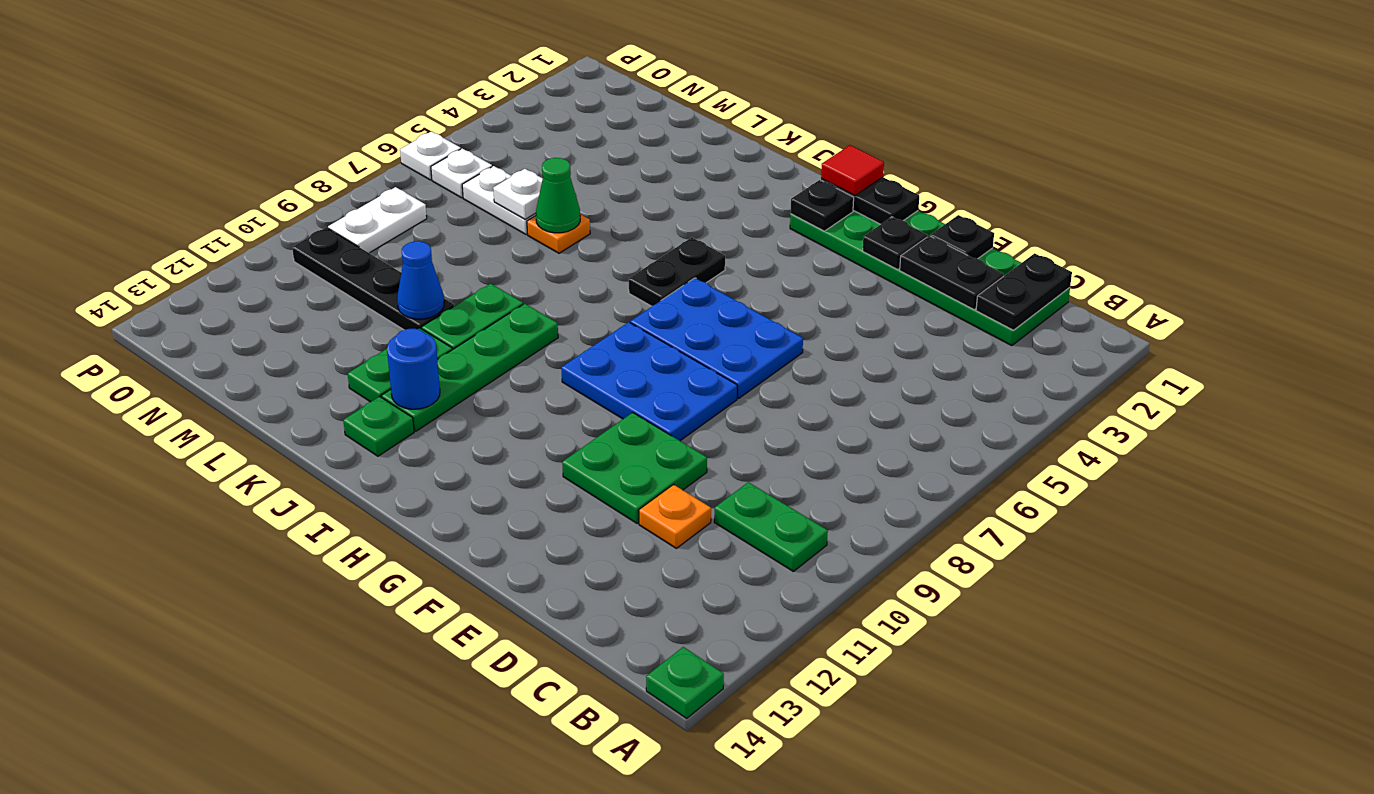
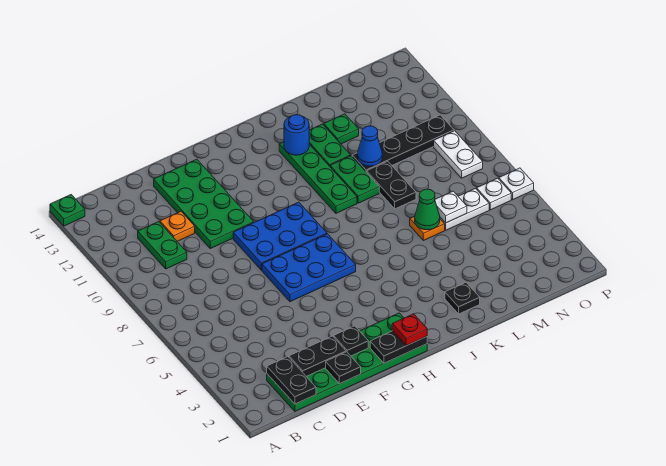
green 1x2 plate [714,482,828,572] -> green 1x2 plate turned to [138,222,187,269]
green 2x2 plate [562,413,707,523] -> green 2x4 plate [154,159,254,249]
red 1x1 tile [821,145,884,196] -> red 1x1 plate [392,314,427,346]
black 1x1 plate [790,180,854,231] -> black 1x1 plate moved to [445,282,480,314]
black 1x2 plate [629,237,725,306] -> black 1x2 plate moved to [367,161,416,209]
green 1x1 plate [343,396,414,456] -> green 1x1 plate moved to [324,114,359,144]

